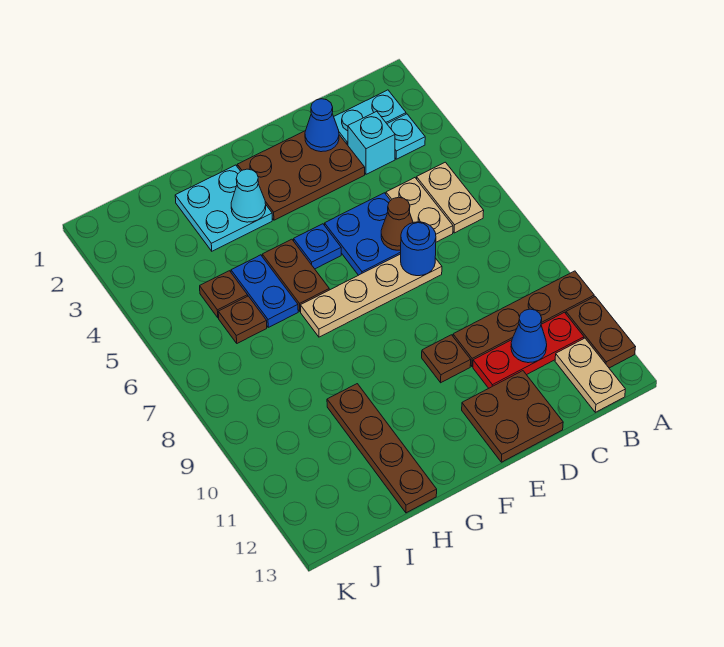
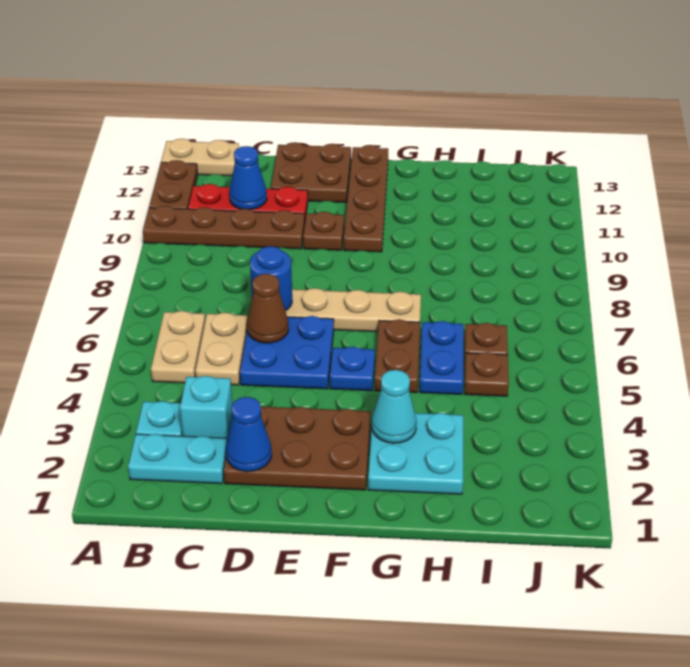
tan 1x2 plate [555,338,625,412] -> tan 1x2 plate turned to [161,139,239,176]
brown 1x4 plate [327,384,437,513] -> brown 1x4 plate moved to [344,145,388,252]

